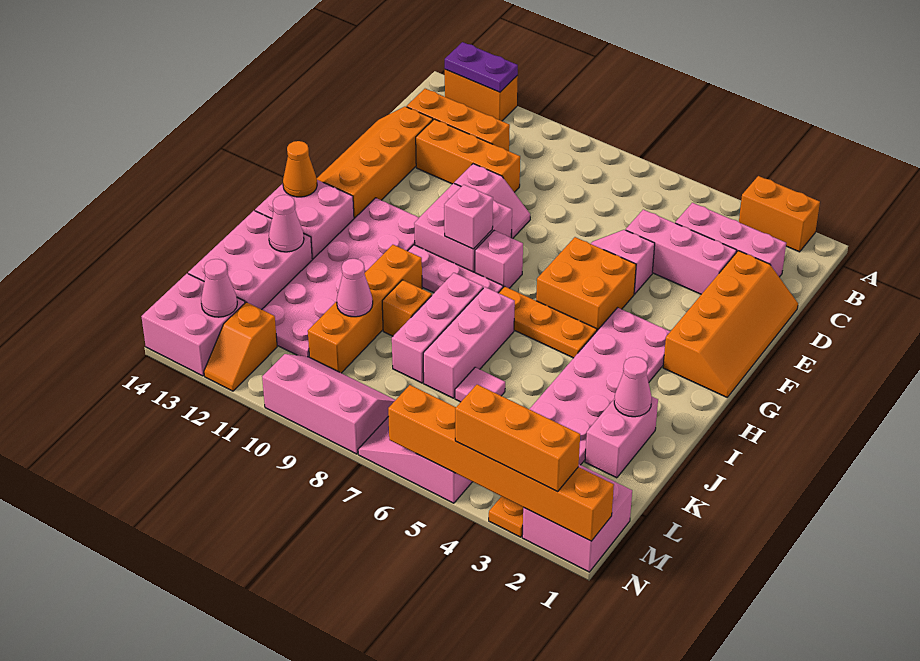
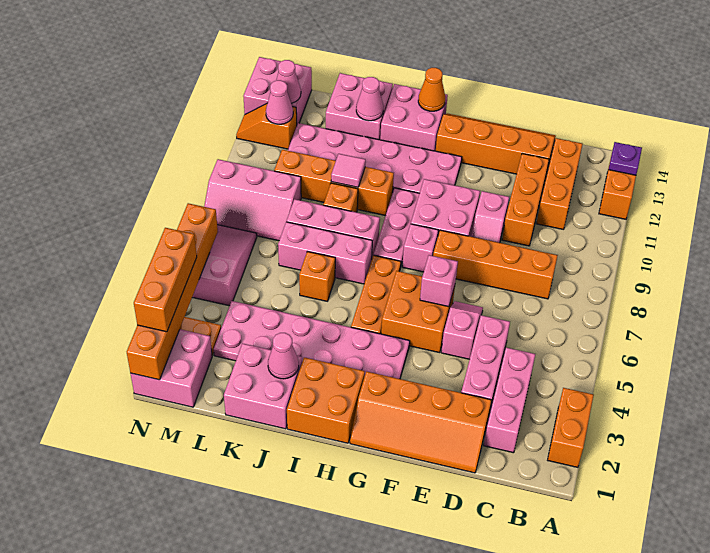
purple 1x2 plate [445,42,518,92] -> purple 1x1 plate [609,142,642,175]
none -> orange 1x4 brick [433,230,558,299]
pink 1x1 brick [444,185,493,249] -> pink 1x1 brick moved to [420,255,458,307]
none -> orange 2x2 brick [287,357,365,443]
pink 1x2 brick [585,397,658,478] -> pink 2x2 brick [224,343,302,429]
none -> orange 1x1 brick [299,252,335,301]
pink 2x3 brick [188,211,312,310] -> pink 2x2 brick [326,73,393,140]
pink 1x1 tile [455,367,505,402] -> pink 1x1 tile moved to [331,154,366,187]
pink 1x1 cone [337,259,373,317] -> pink 1x1 cone moved to [266,80,293,124]
pink 2x3 slope [262,354,395,454] -> pink 2x3 slope turned to [204,159,301,241]

